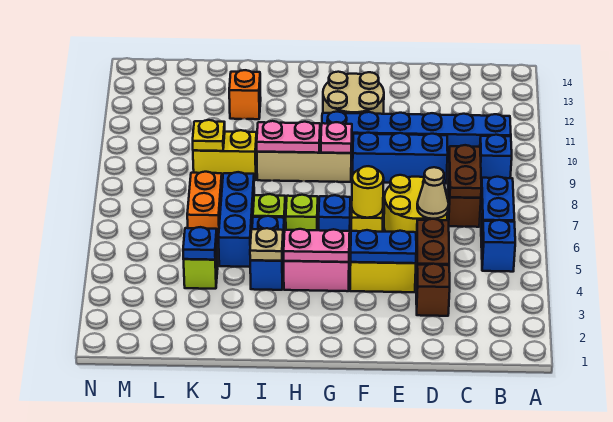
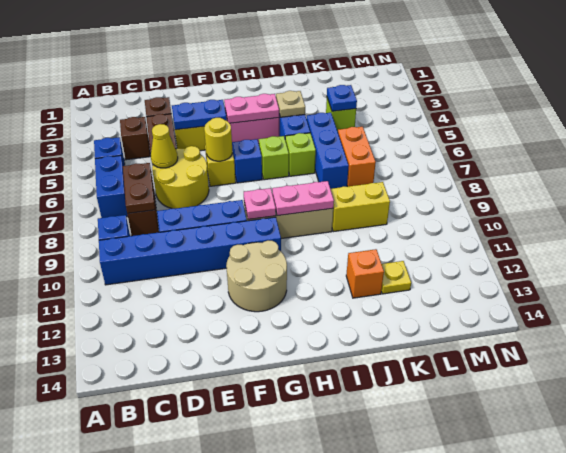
none -> brown 1x1 brick [120,117,151,160]
tan 1x1 cone [417,167,449,219] -> yellow 1x1 cone [151,124,178,168]
yellow 1x1 plate [193,120,225,151] -> yellow 1x1 plate moved to [381,261,411,294]

